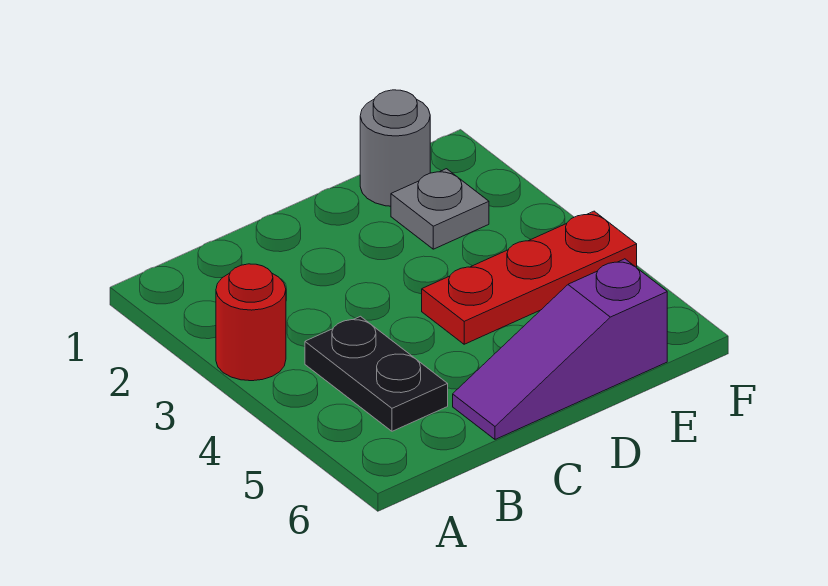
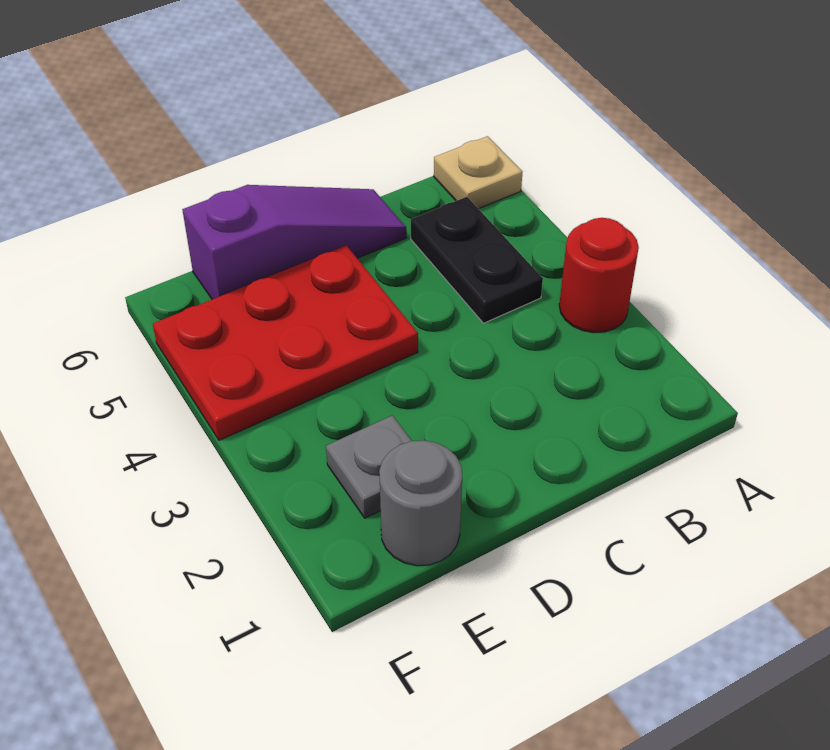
none -> tan 1x1 plate [434,136,522,209]
red 1x3 plate [422,211,637,344] -> red 2x3 plate [153,245,418,440]

